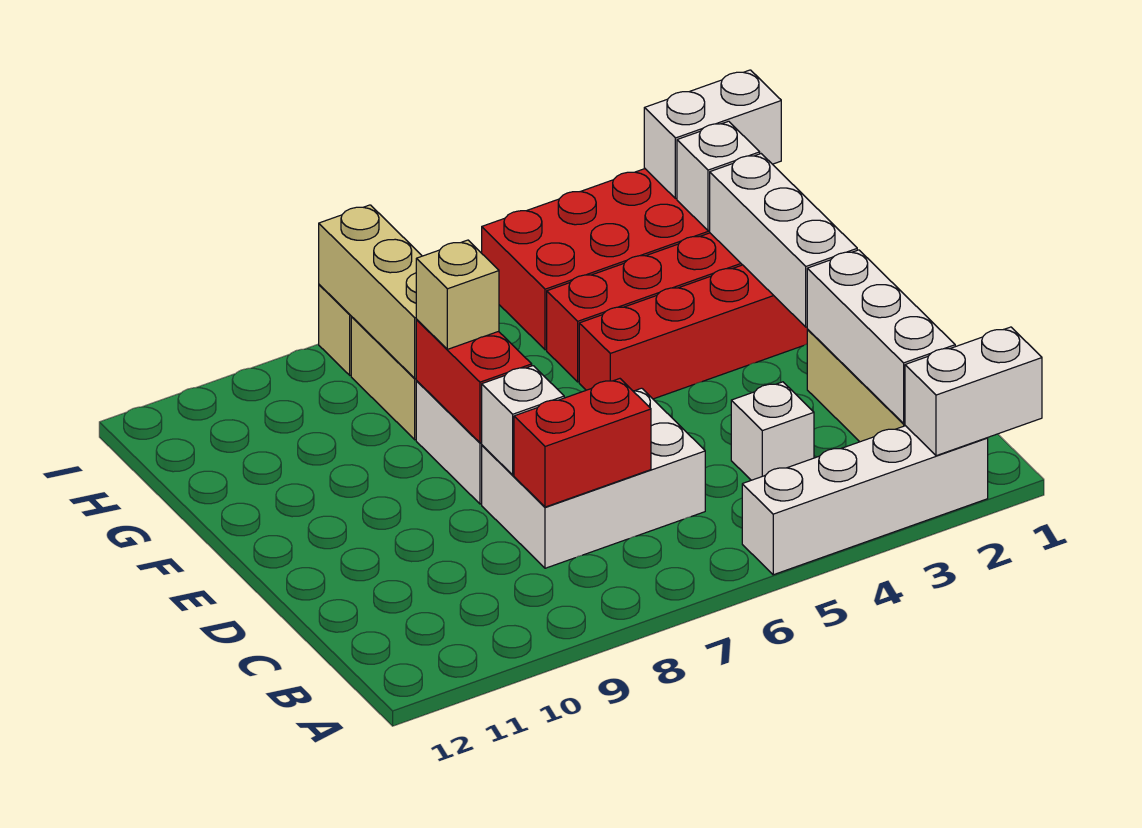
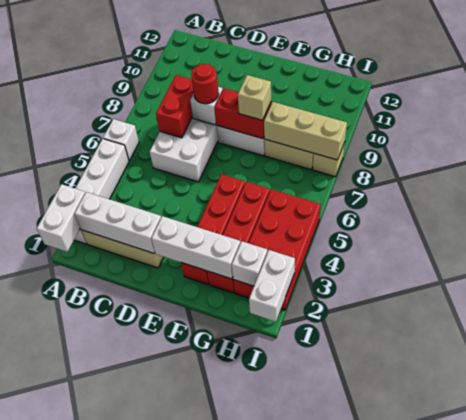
white 1x1 brick [731,382,814,480] -> white 1x1 brick moved to [103,119,139,161]
none -> red 1x1 round brick [191,64,219,104]

